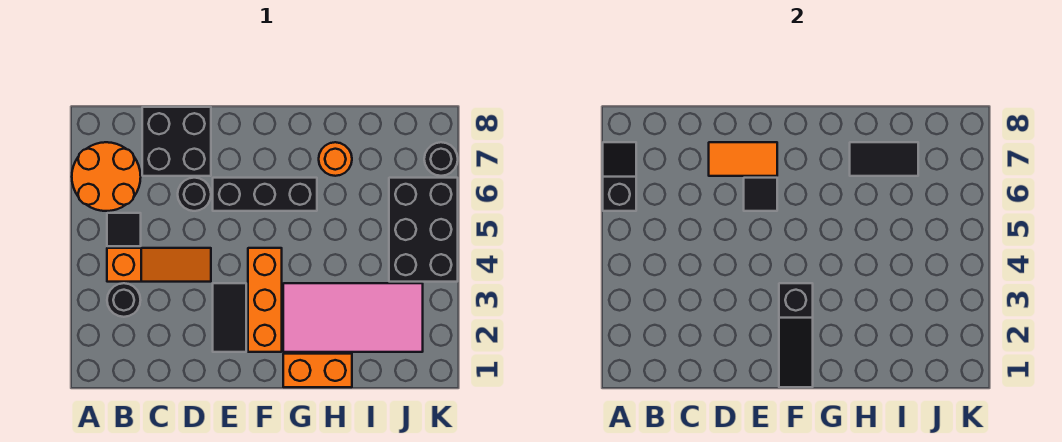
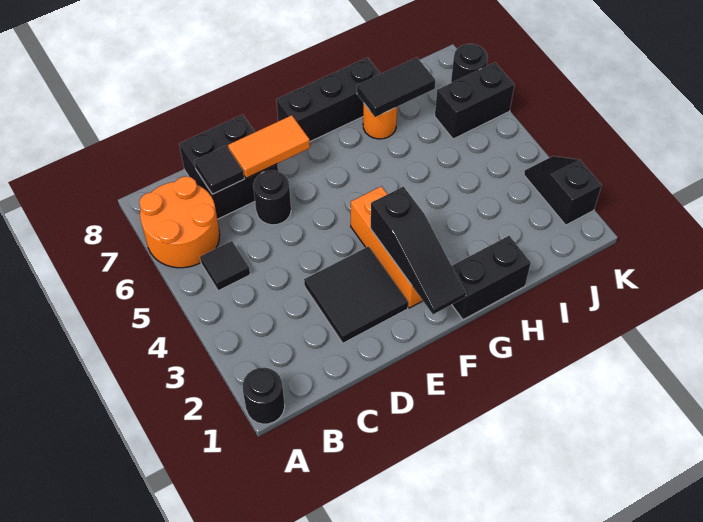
black 1x2 slope [603,142,636,211] -> black 1x2 slope moved to [524,156,602,225]
black 1x1 round brick [107,283,141,317] -> black 1x1 round brick moved to [243,368,285,424]
orange 1x3 slope [107,248,211,282] -> none
black 1x2 tile [213,283,246,352] -> black 2x2 tile [304,247,408,343]
black 1x3 brick [213,178,317,211] -> black 1x3 brick moved to [276,58,380,142]
black 1x1 tile [744,178,777,211] -> black 1x1 tile moved to [194,146,244,194]
orange 1x2 brick [283,354,352,387] -> black 1x2 brick [452,236,531,320]
pink 2x4 tile [283,283,423,352] -> none
black 2x3 brick [389,178,458,282] -> black 1x2 brick [435,62,514,139]

